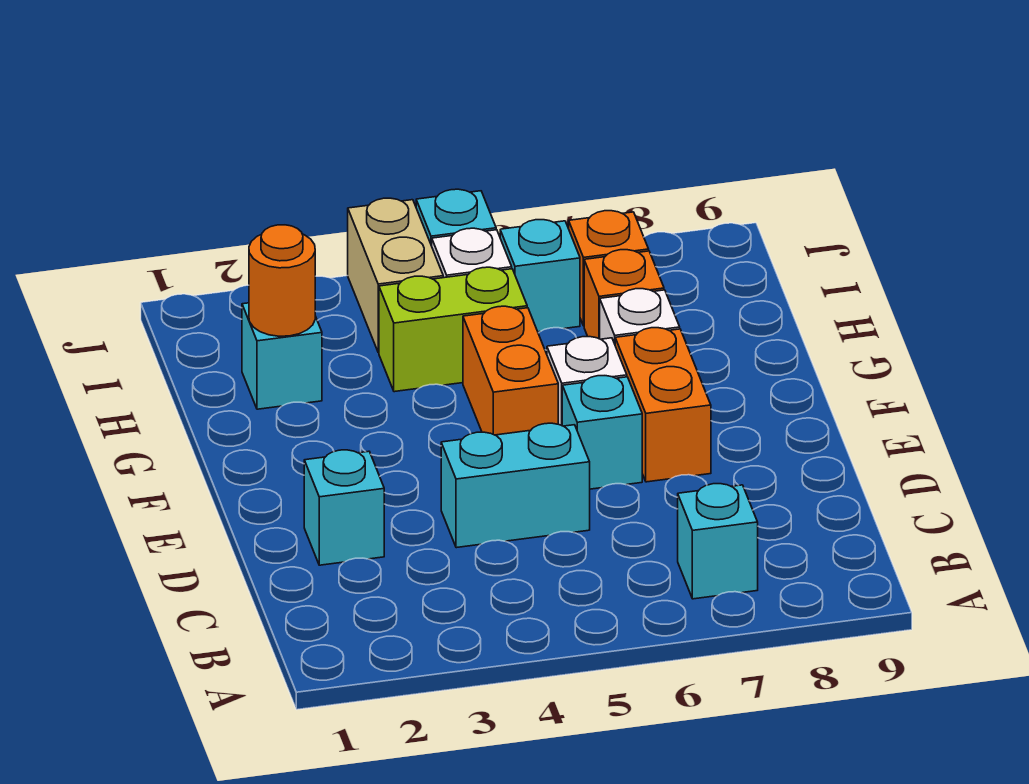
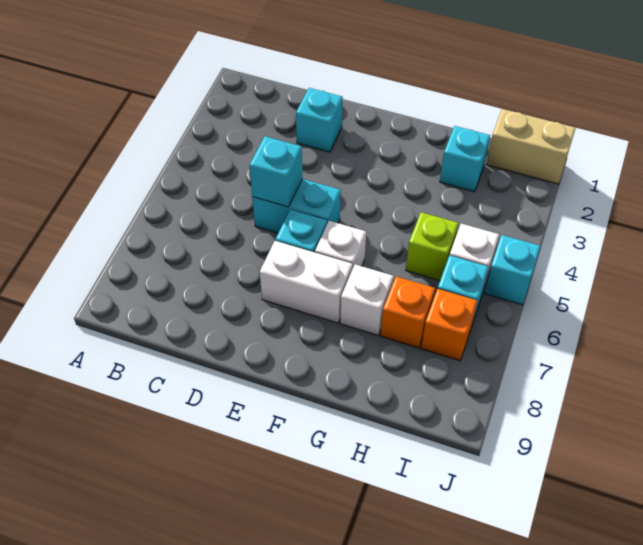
cyan 1x1 brick [678,484,758,599] -> cyan 1x1 brick moved to [249,136,302,207]
cyan 1x2 brick [441,423,590,548] -> cyan 1x2 brick turned to [252,179,341,233]
orange 1x2 brick [615,328,711,482] -> white 1x2 brick [260,241,353,323]
orange 1x2 brick [463,306,558,435] -> none
orange 1x1 round brick [249,225,315,336] -> none
lime 1x2 brick [379,267,527,392] -> lime 1x1 brick [406,212,459,281]
tan 1x2 brick [348,198,443,353] -> tan 1x2 brick moved to [486,109,576,184]

